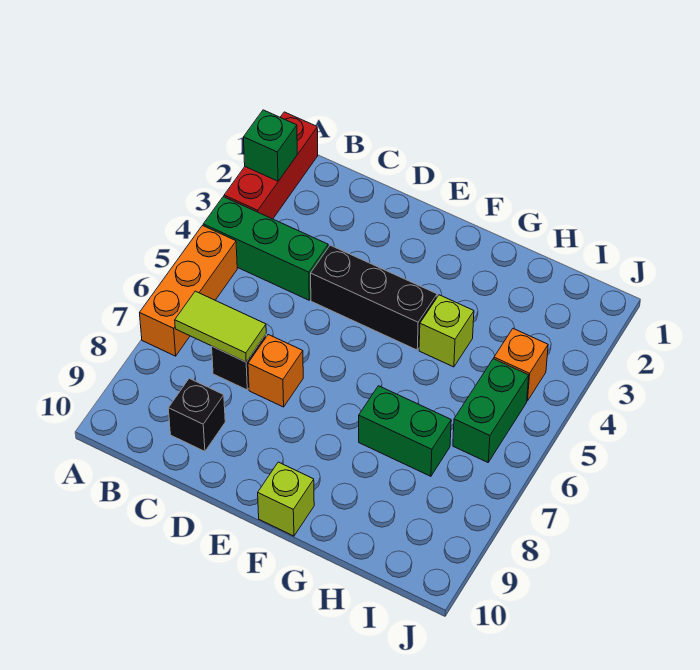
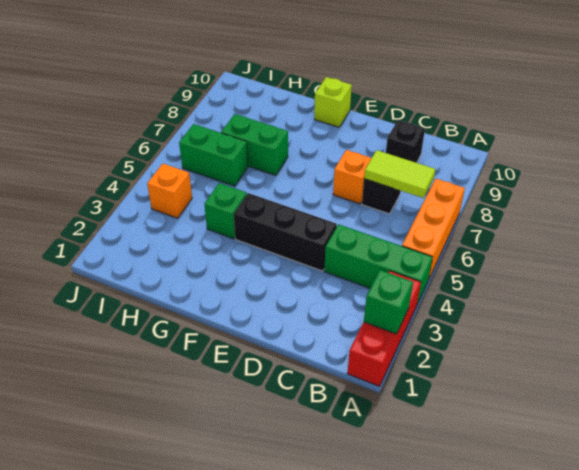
lime 1x1 brick [419,295,474,367] -> green 1x1 brick [204,183,247,239]
green 1x2 brick [453,359,529,462] -> green 1x2 brick turned to [179,124,248,186]

